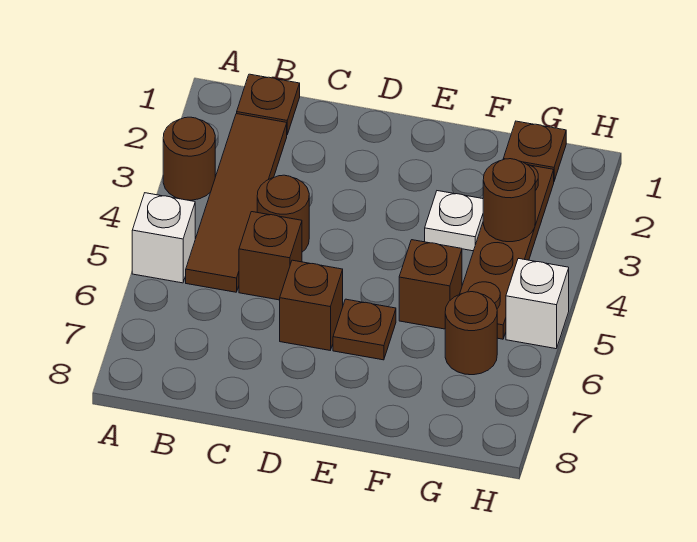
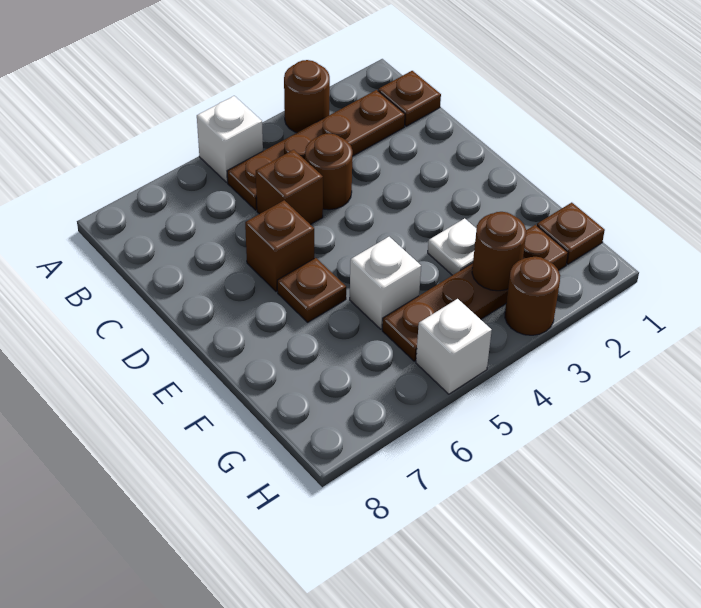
brown 1x4 tile [186,114,287,292] -> brown 1x4 plate [227,90,405,210]
brown 1x1 brick [399,240,462,329] -> white 1x1 brick [350,237,421,329]
brown 1x1 round brick [445,292,497,375] -> brown 1x1 round brick moved to [505,257,560,335]

